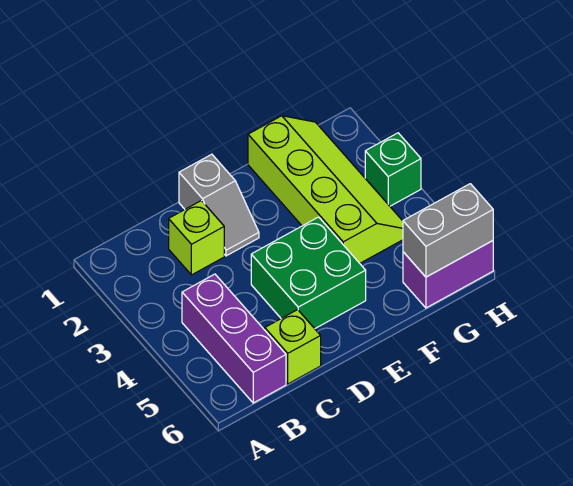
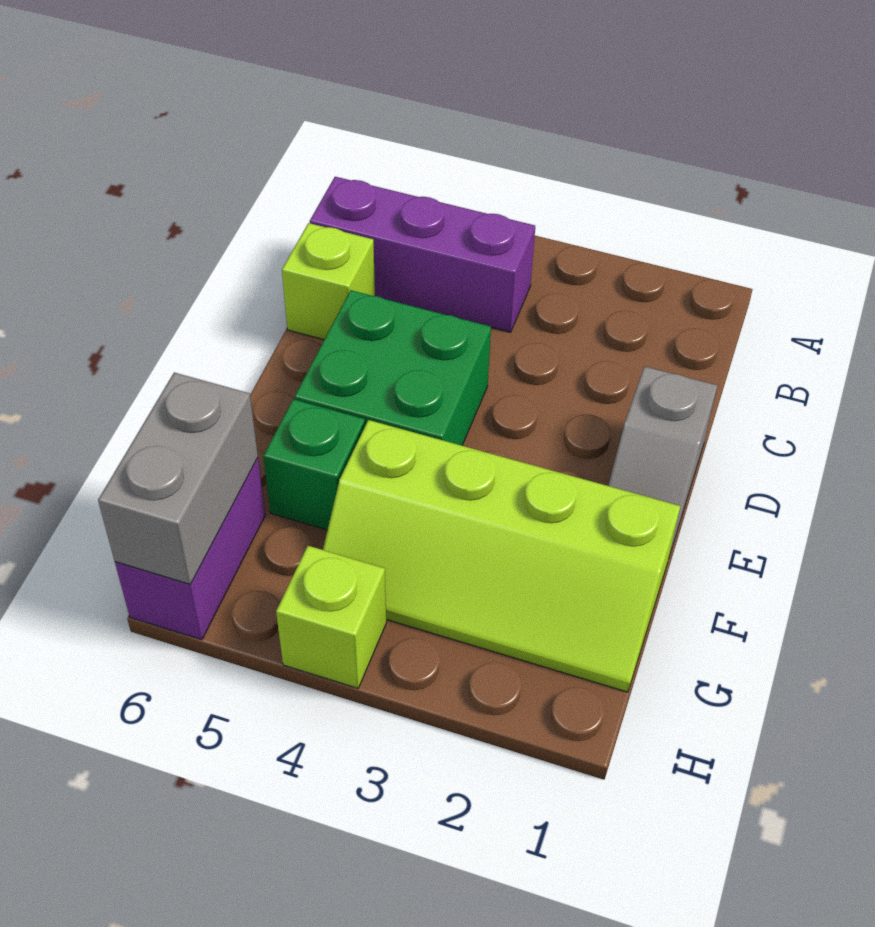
lime 1x1 brick [169,201,224,275] -> lime 1x1 brick moved to [276,546,386,688]
grey 1x2 slope [179,154,259,256] -> grey 1x2 slope turned to [608,366,718,556]
green 1x1 brick [365,133,421,206] -> green 1x1 brick moved to [263,399,365,530]

